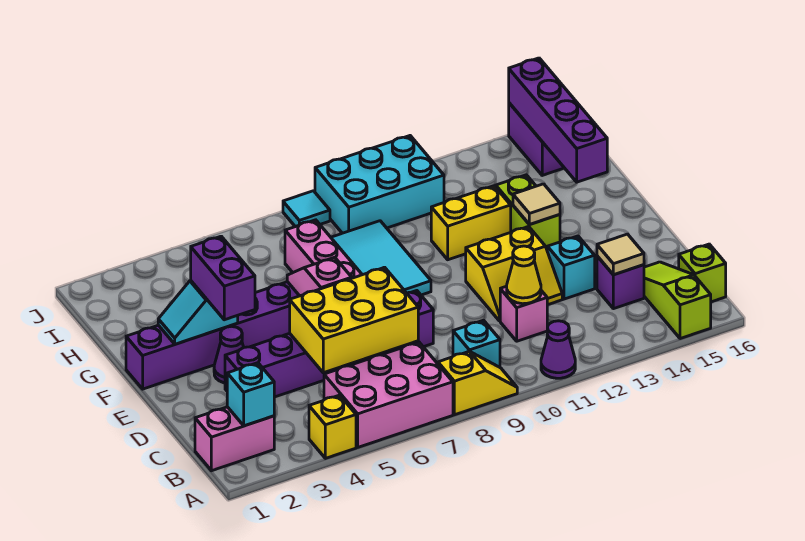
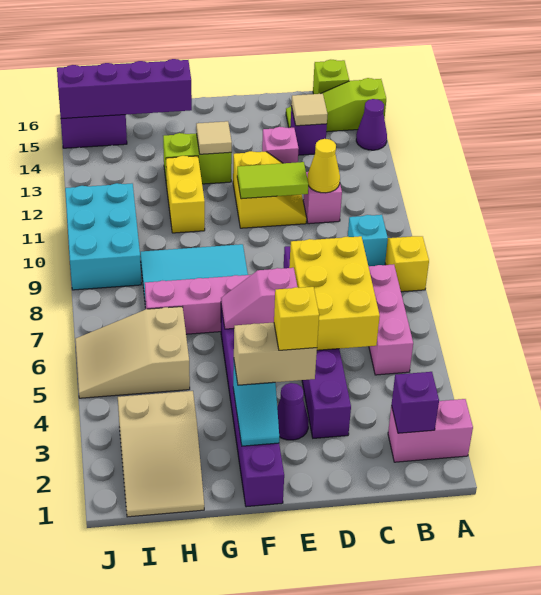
yellow 1x1 brick [309,395,356,458] -> yellow 1x1 brick moved to [274,287,319,350]
pink 2x3 brick [324,342,453,447] -> pink 1x3 brick [369,264,413,375]
purple 1x1 cone [541,321,575,378] -> purple 1x1 cone moved to [356,99,387,150]
pink 1x2 brick [195,407,274,471] -> pink 1x2 brick turned to [388,399,473,462]
cyan 1x1 brick [227,363,274,426] -> purple 1x1 brick [392,372,439,433]
none -> lime 1x2 tile [237,162,308,199]
cyan 1x1 brick [547,236,595,299] -> pink 1x1 brick [262,127,299,163]
purple 1x2 brick [191,236,255,320] -> tan 1x2 brick [234,322,317,385]
none -> tan 2x3 slope [118,391,204,517]
none -> tan 2x3 slope [75,307,190,398]
cyan 1x1 tile [283,191,330,227] -> none

